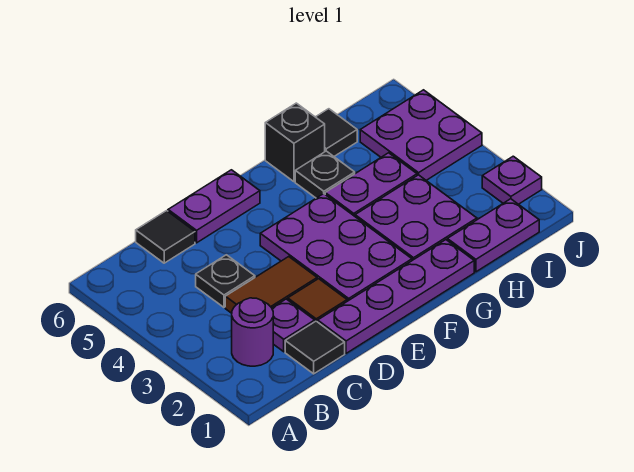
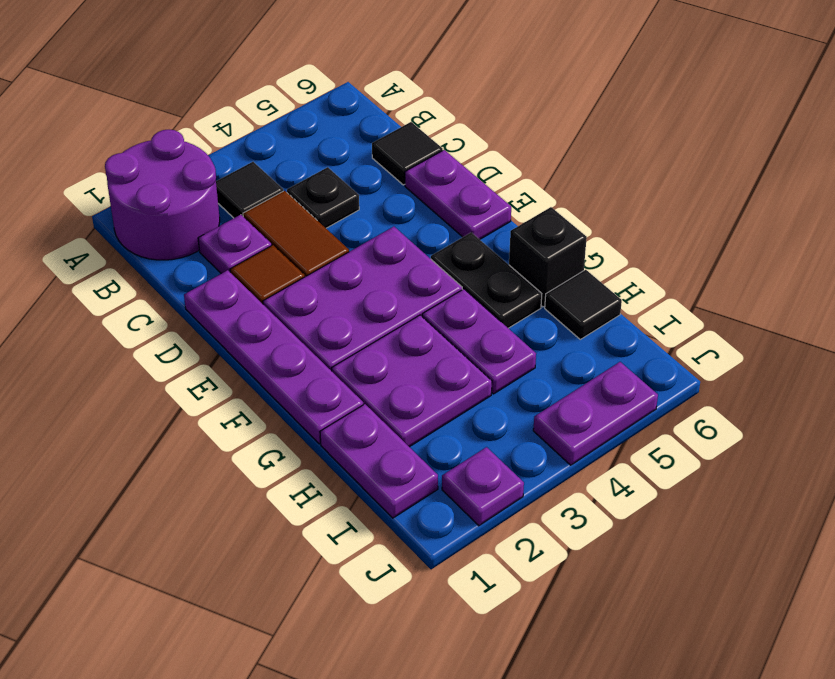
purple 1x1 round brick [232,298,273,366] -> purple 2x2 round brick [105,130,220,260]
black 1x1 tile [285,321,345,374] -> black 1x1 tile moved to [216,162,283,218]
black 1x1 plate [295,151,355,198] -> black 1x2 plate [431,232,542,328]
purple 2x2 plate [360,90,482,180] -> purple 1x2 plate [533,362,658,465]

